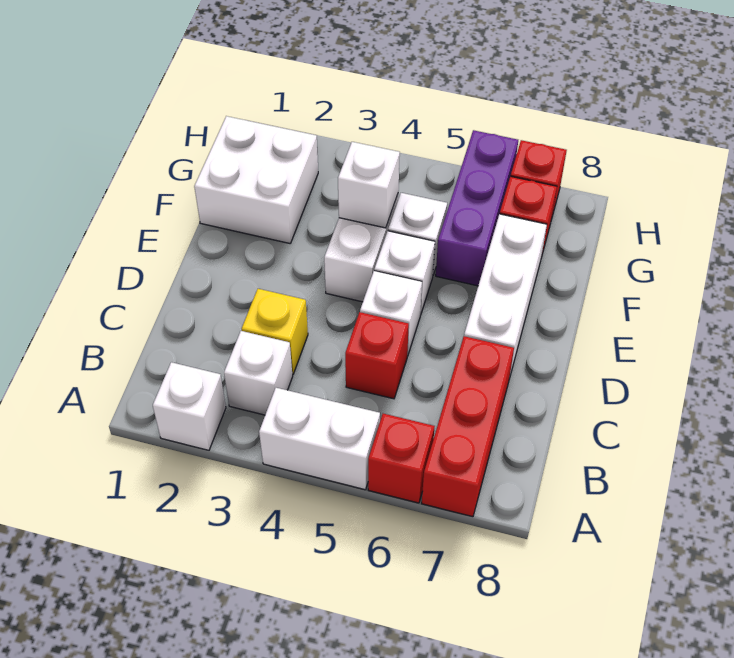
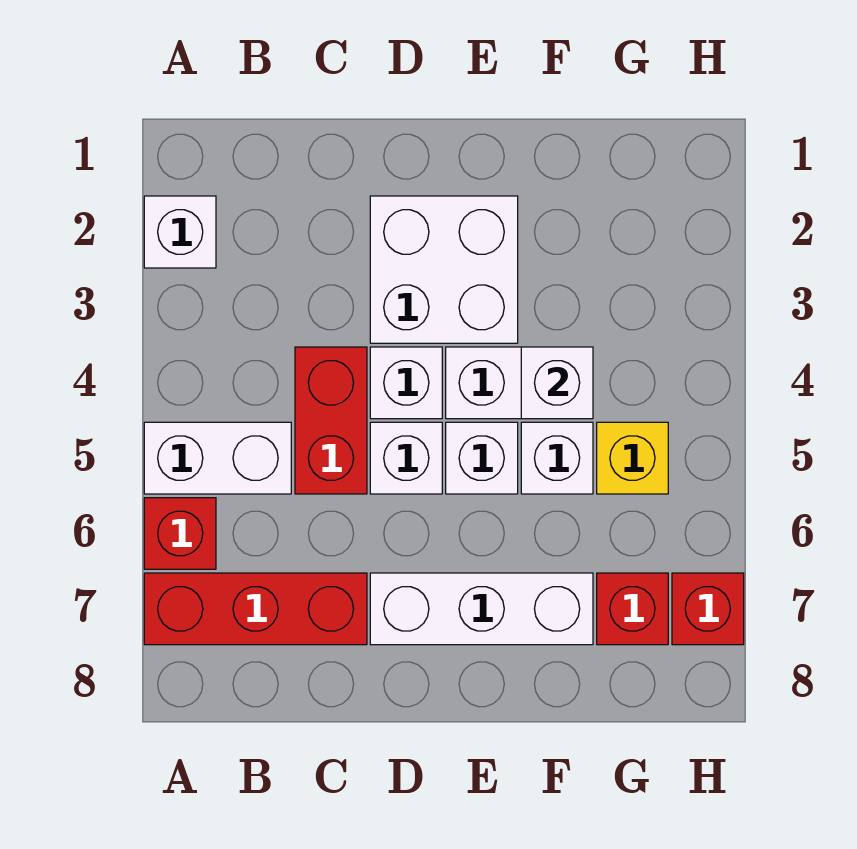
white 1x2 brick [259,388,380,490] -> white 1x2 brick turned to [144,422,291,494]
white 1x1 brick [224,331,293,415] -> white 1x1 brick moved to [370,347,442,419]
yellow 1x1 brick [242,289,308,374] -> yellow 1x1 brick moved to [597,422,668,494]
red 1x1 brick [345,312,409,399] -> red 1x2 brick [295,347,367,494]
white 2x2 brick [194,116,318,243] -> white 2x2 brick moved to [370,196,518,343]
purple 1x3 brick [436,130,518,286] -> none

